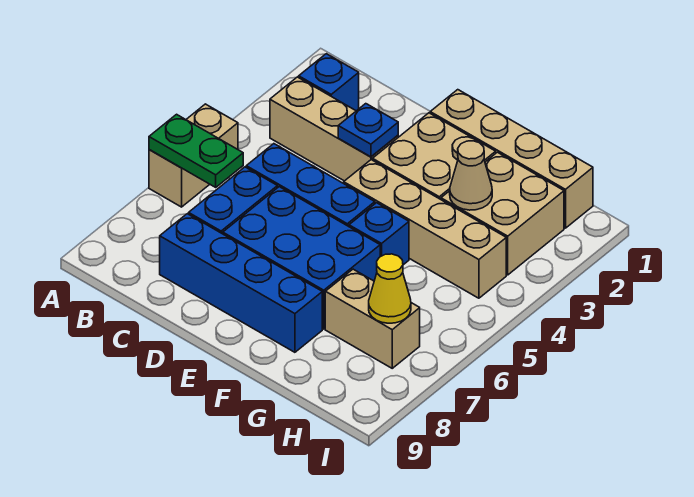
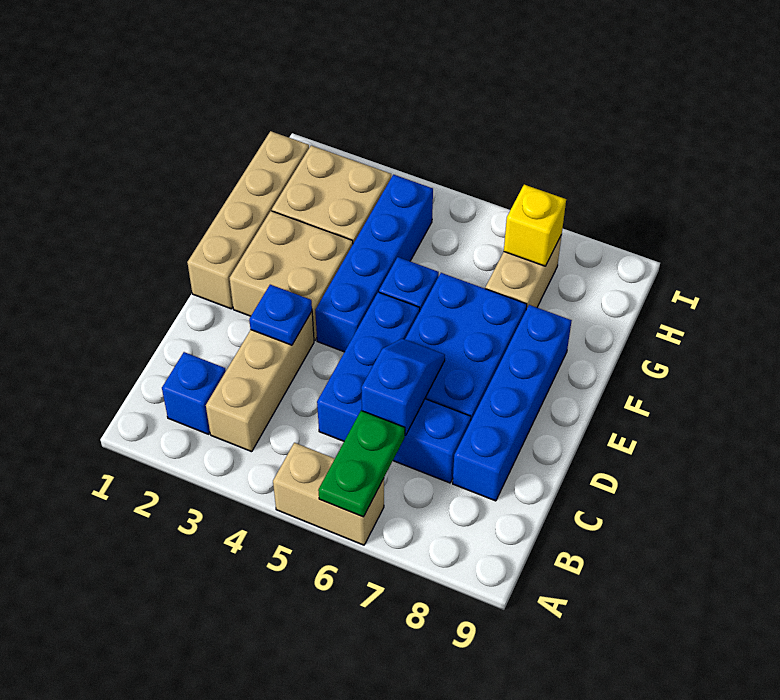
none -> blue 1x2 slope [361,339,445,435]
tan 1x4 brick [344,160,506,298] -> blue 1x4 brick [315,175,433,352]
tan 1x1 cone [450,141,492,210] -> none
yellow 1x1 cone [369,254,411,323] -> yellow 1x1 brick [504,185,566,266]

